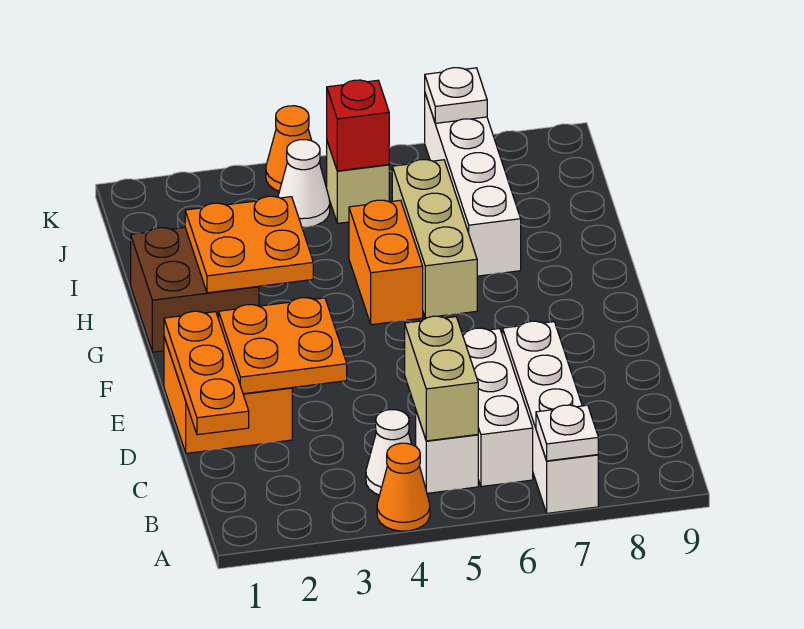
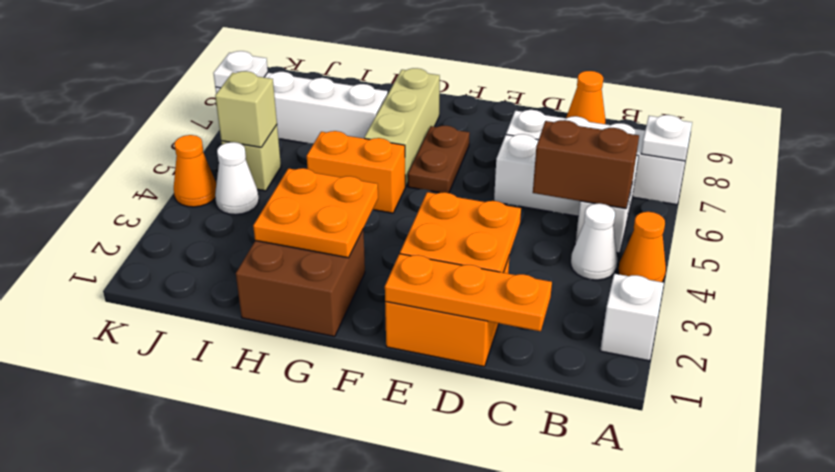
none -> white 1x1 brick [600,274,664,361]
tan 1x2 brick [405,316,478,441] -> brown 1x2 brick [533,120,639,209]
none -> orange 1x1 cone [566,71,606,124]
none -> brown 1x2 plate [408,126,470,193]
tan 1x3 brick [392,160,477,318] -> tan 1x3 brick turned to [364,68,440,187]
red 1x1 brick [327,80,390,171] -> tan 1x1 brick [215,71,277,147]

